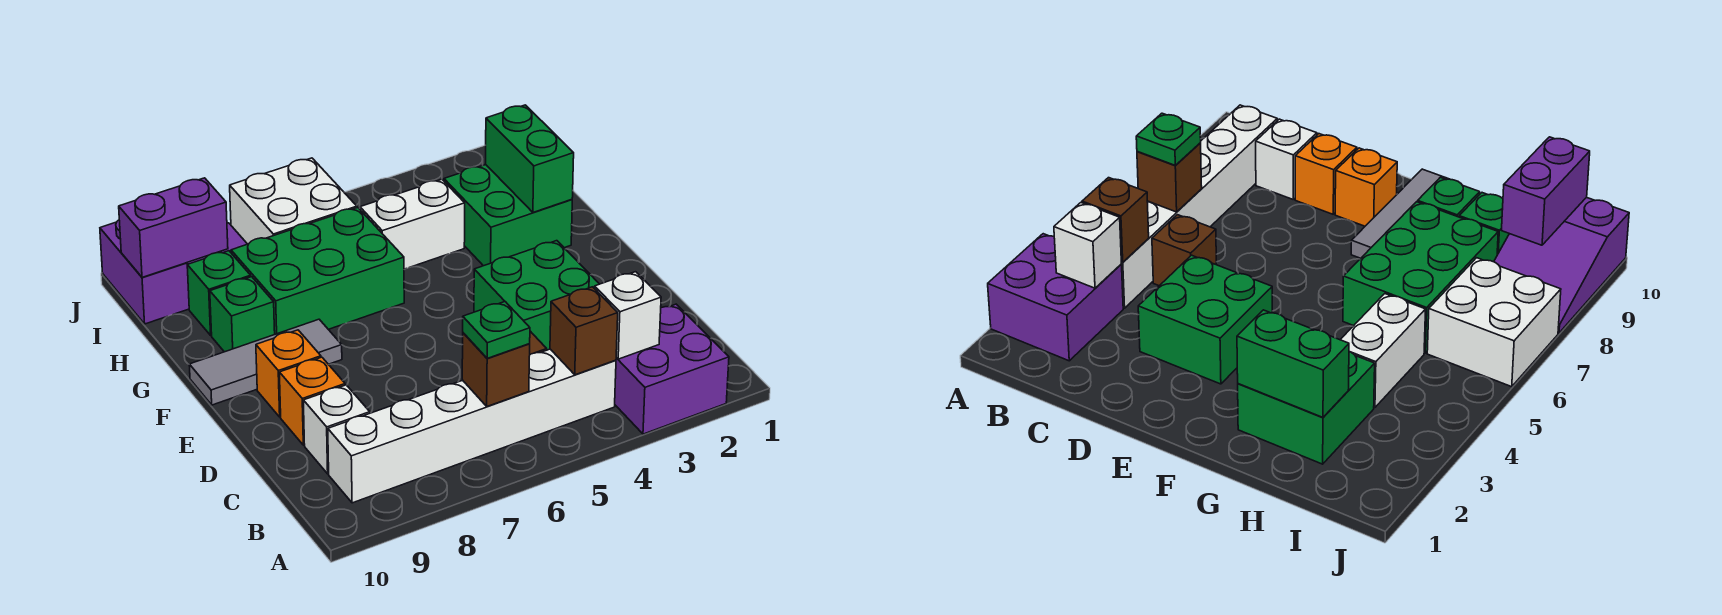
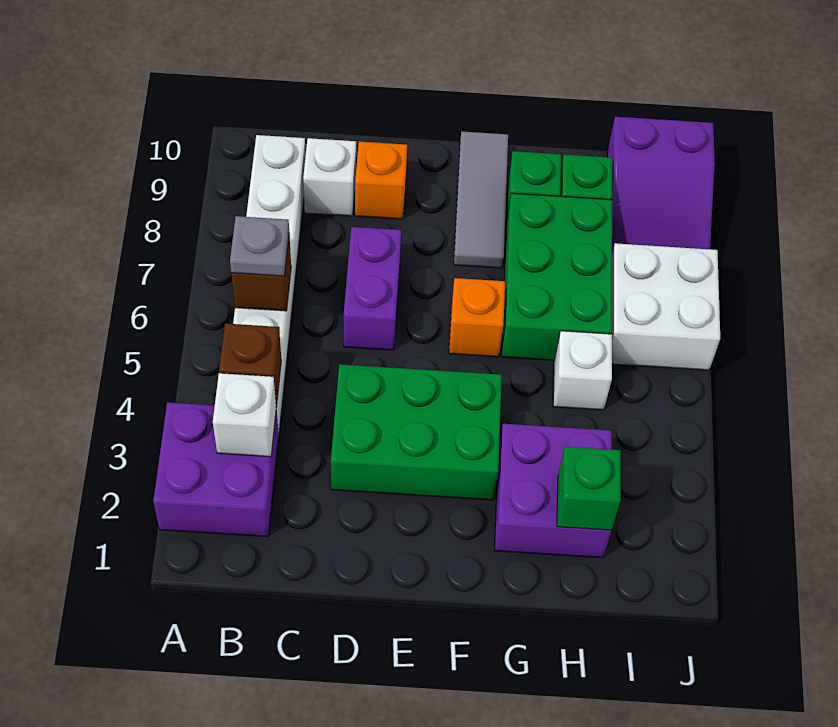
green 1x1 plate [463,302,530,358] -> grey 1x1 plate [230,216,289,276]
brown 1x1 brick [1152,215,1216,286] -> none
green 2x2 brick [474,241,599,350] -> green 2x3 brick [331,364,502,500]
orange 1x1 brick [256,330,321,417] -> orange 1x1 brick moved to [449,278,505,357]
green 2x2 brick [444,165,572,266] -> purple 2x2 brick [494,424,612,558]
green 1x2 brick [486,105,574,212] -> green 1x1 brick [557,447,621,530]
white 1x2 brick [360,179,465,269] -> white 1x1 brick [553,331,612,410]
purple 1x2 brick [119,178,228,277] -> purple 1x2 brick moved to [344,227,401,350]

